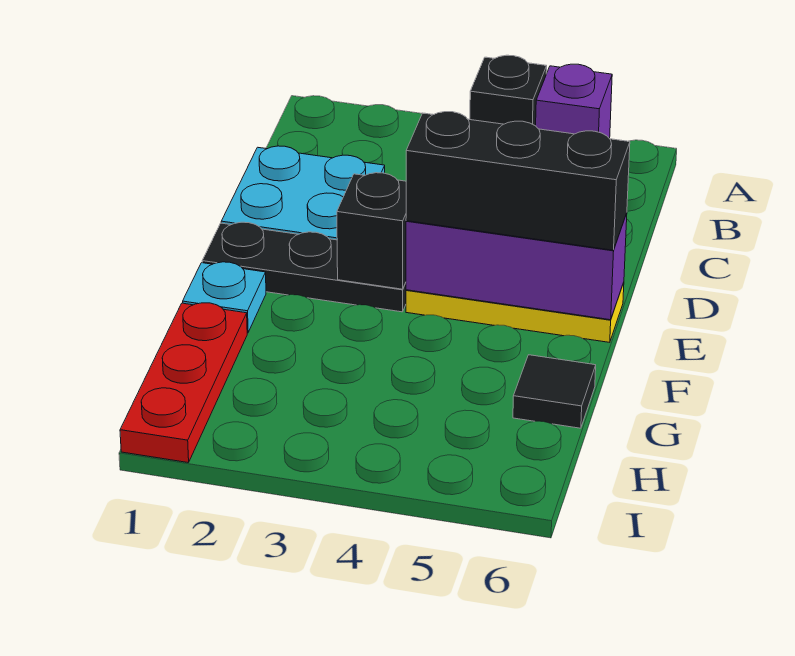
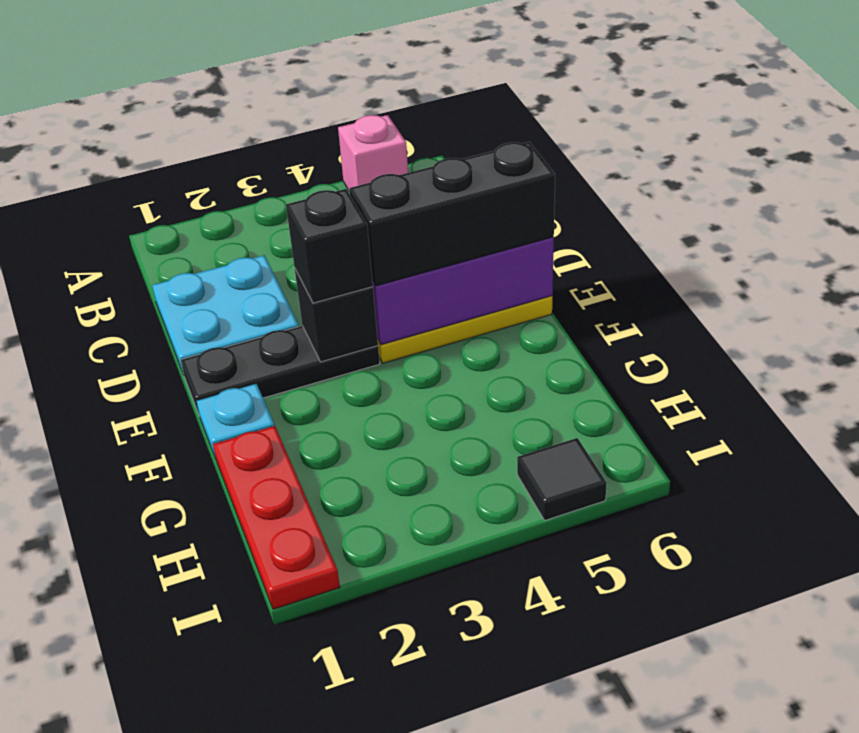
black 1x1 brick [470,55,547,126] -> black 1x1 brick moved to [286,189,373,303]
purple 1x1 brick [536,64,612,139] -> pink 1x1 brick [338,115,408,192]
black 1x1 tile [513,355,596,428] -> black 1x1 tile moved to [517,438,607,520]

